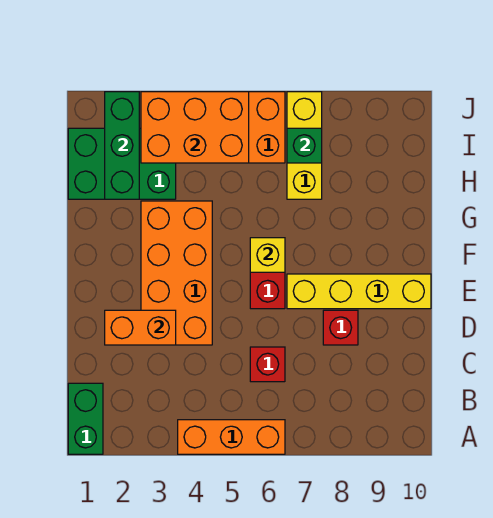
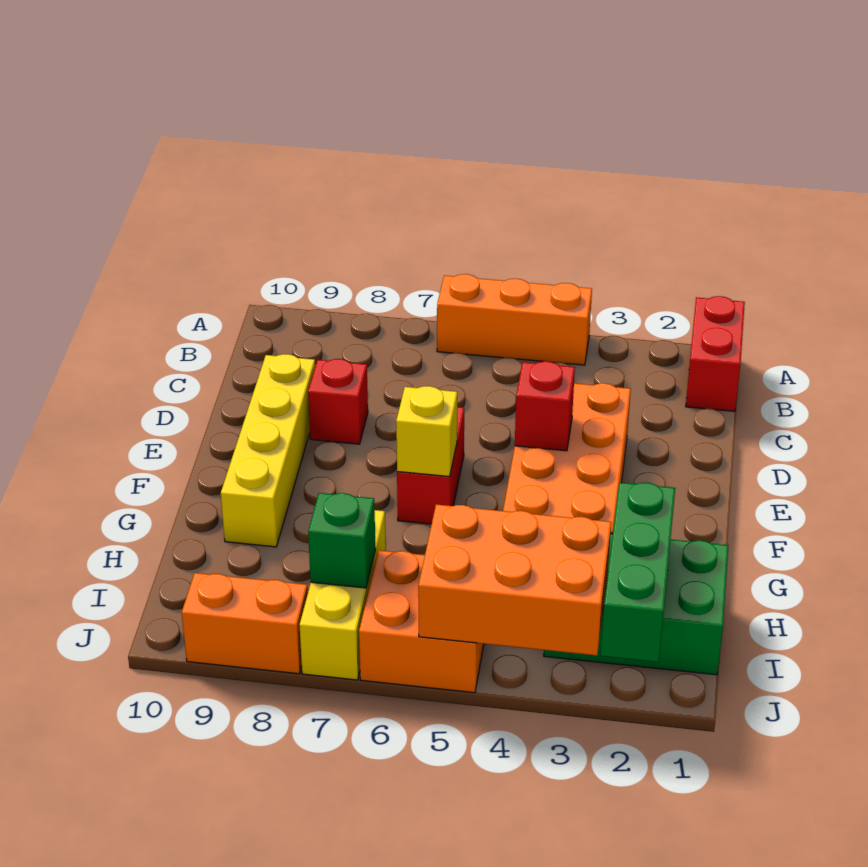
green 1x2 brick [68,383,103,454] -> red 1x2 brick [686,296,745,411]
red 1x1 brick [250,347,285,382] -> red 1x1 brick moved to [515,361,575,451]
orange 1x2 brick [105,310,176,345] -> orange 1x2 brick moved to [182,573,308,674]
yellow 1x4 brick [287,274,431,309] -> yellow 1x4 brick turned to [221,354,315,547]

